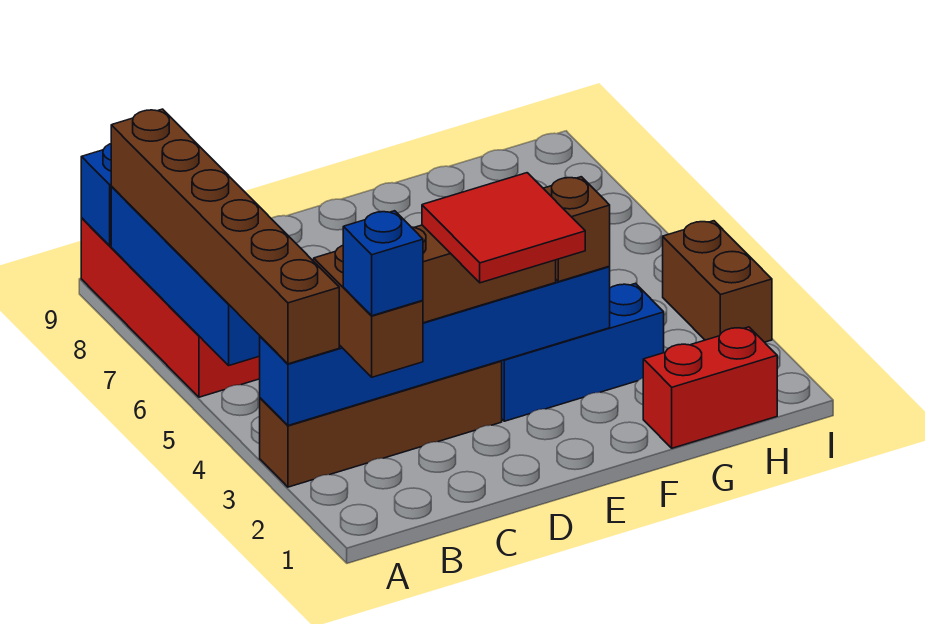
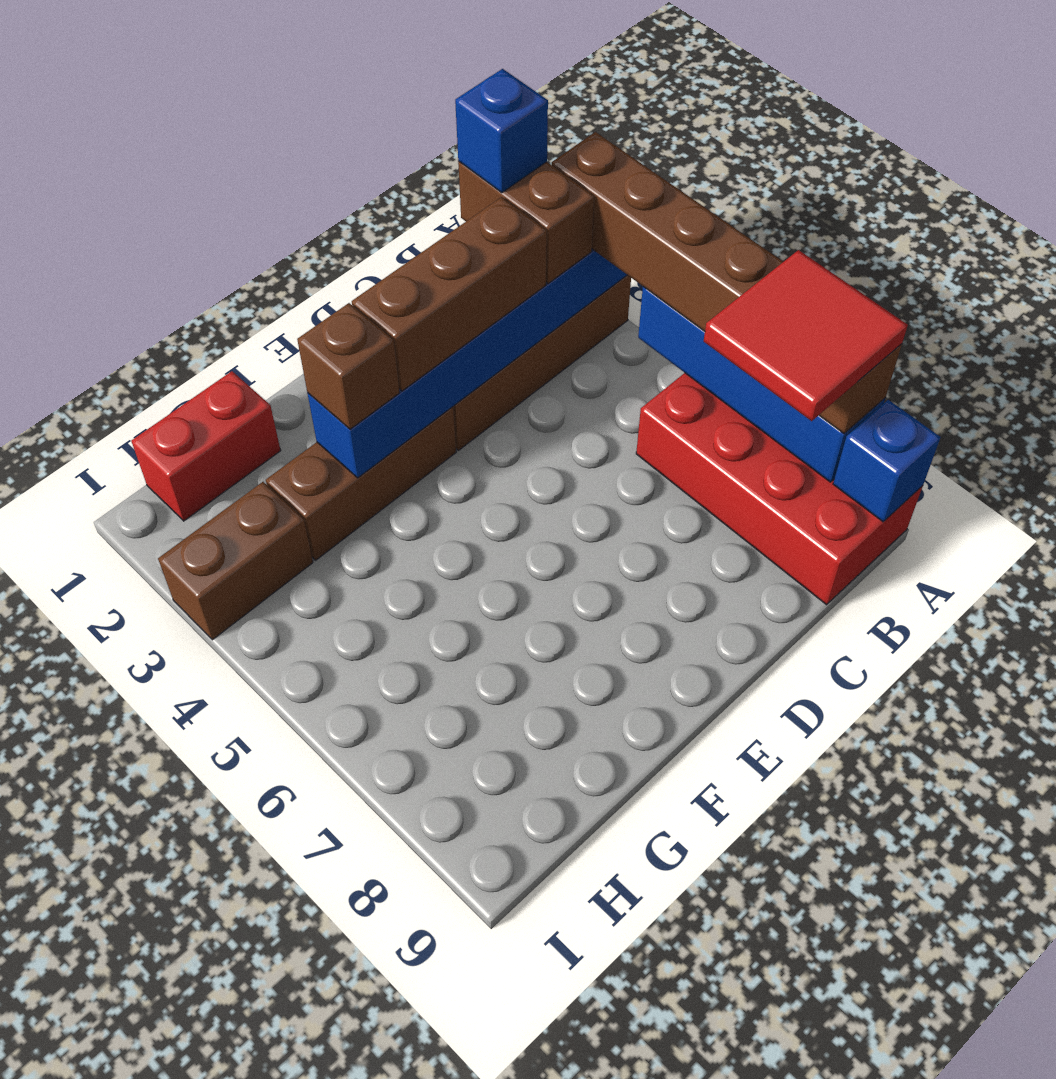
red 2x2 tile [422,173,585,283] -> red 2x2 tile moved to [704,250,908,421]
blue 1x3 brick [502,283,664,421] -> brown 1x3 brick [266,407,456,560]
brown 1x2 brick [663,221,772,342] -> brown 1x2 brick turned to [158,482,313,640]

